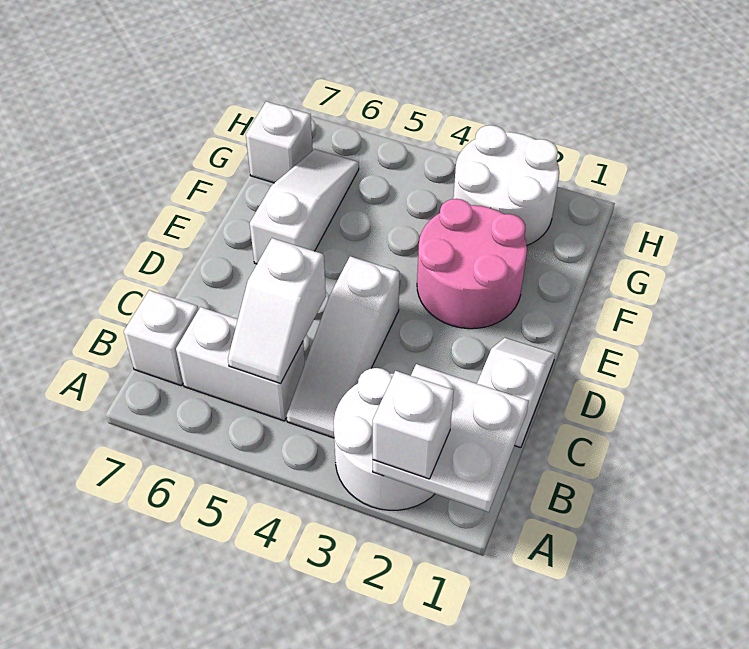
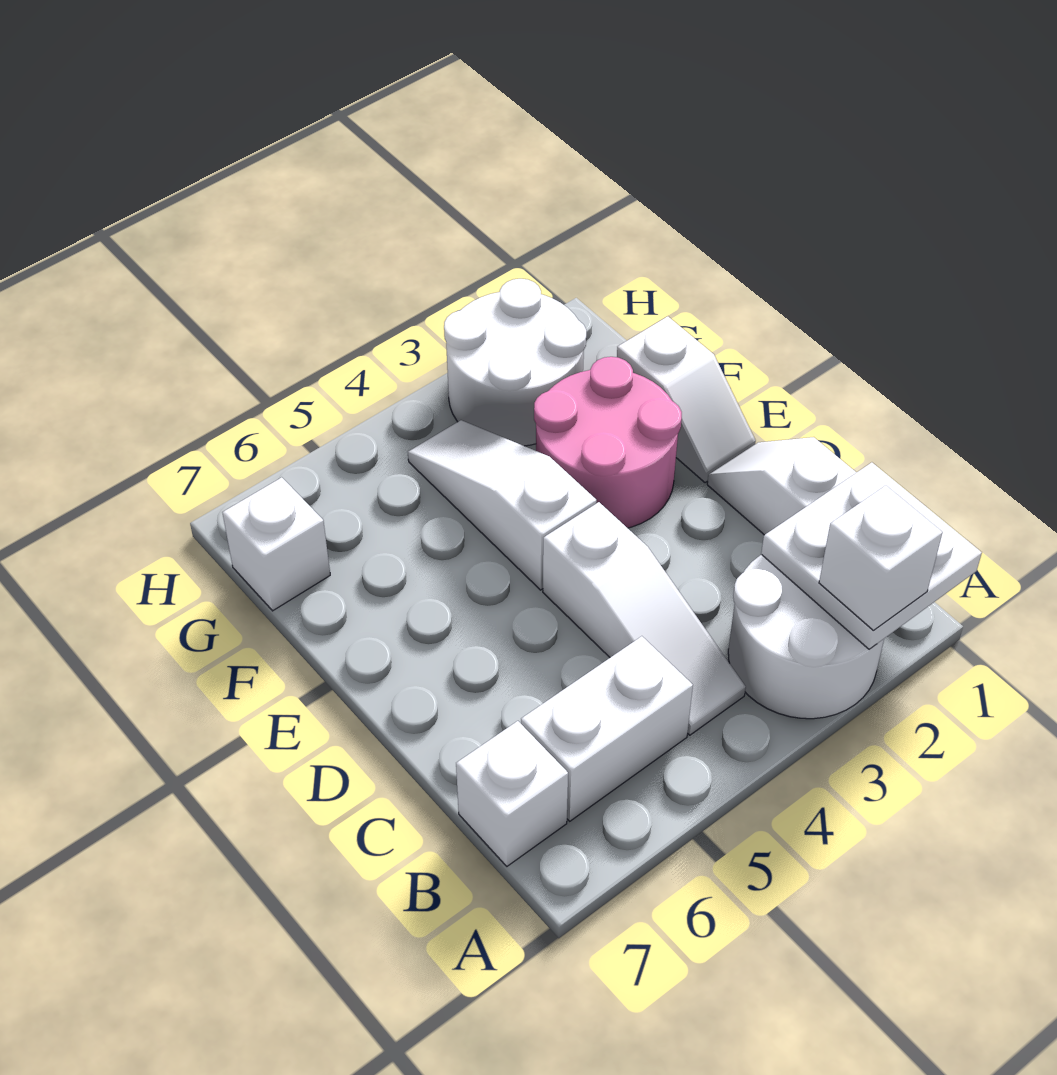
white 1x2 slope [228,238,326,383] -> white 1x2 slope moved to [617,316,756,483]
white 1x3 slope [250,149,359,264] -> white 1x3 slope moved to [408,420,597,590]

